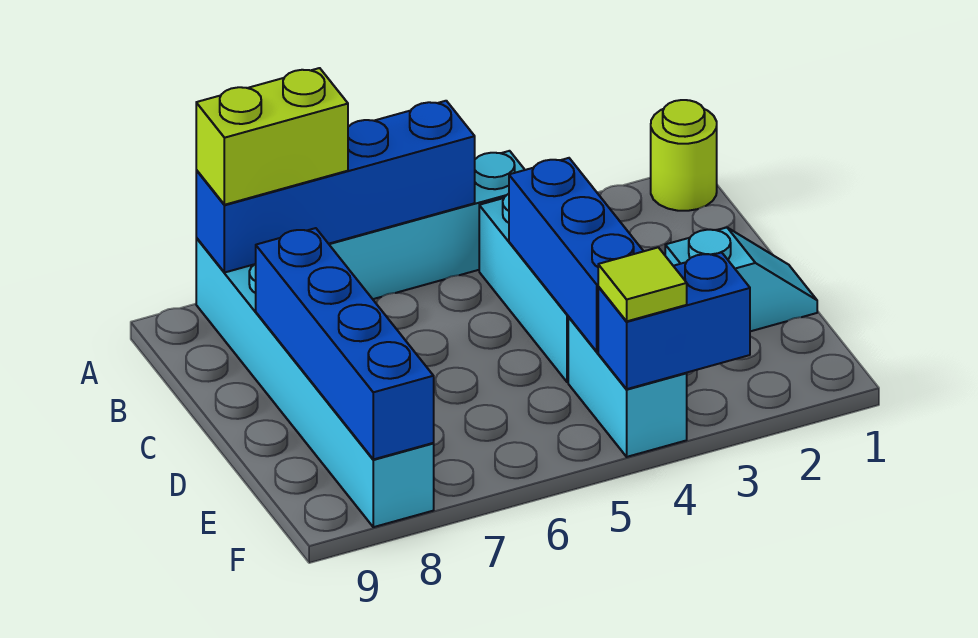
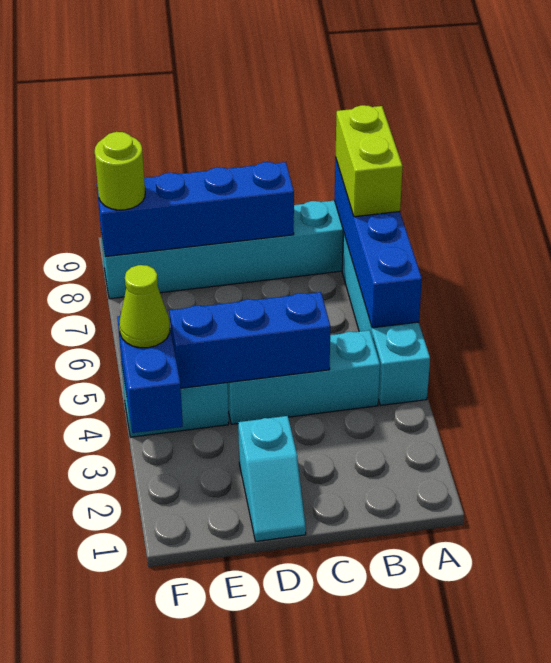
lime 1x1 round brick [651,100,717,211] -> lime 1x1 round brick moved to [95,132,145,210]
lime 1x1 tile [598,247,687,321] -> lime 1x1 cone [119,265,170,348]

